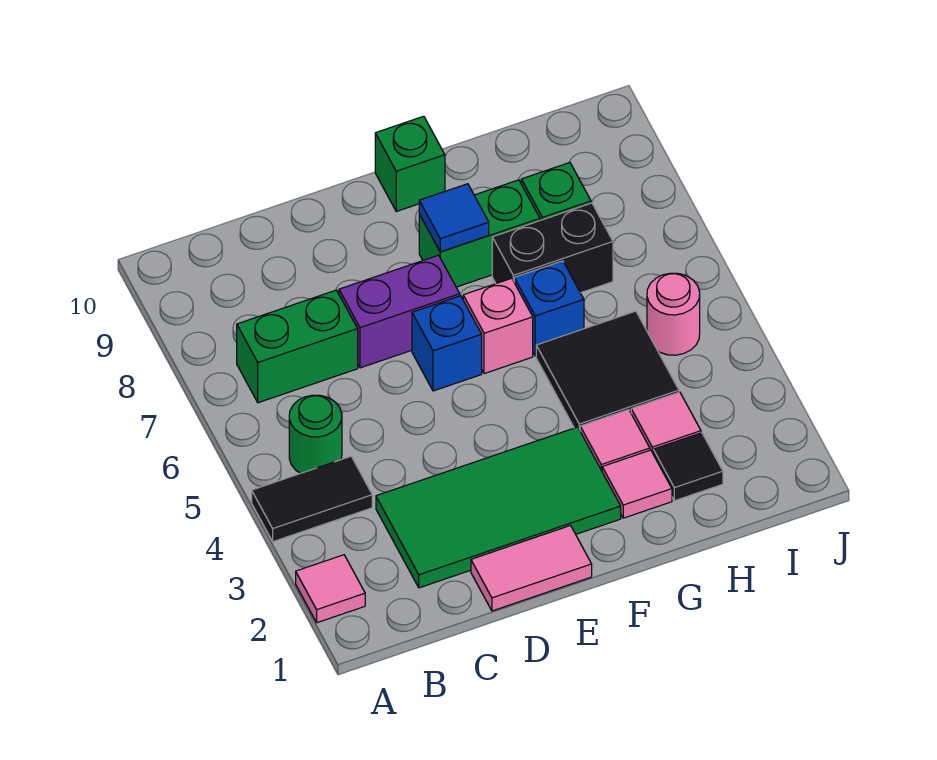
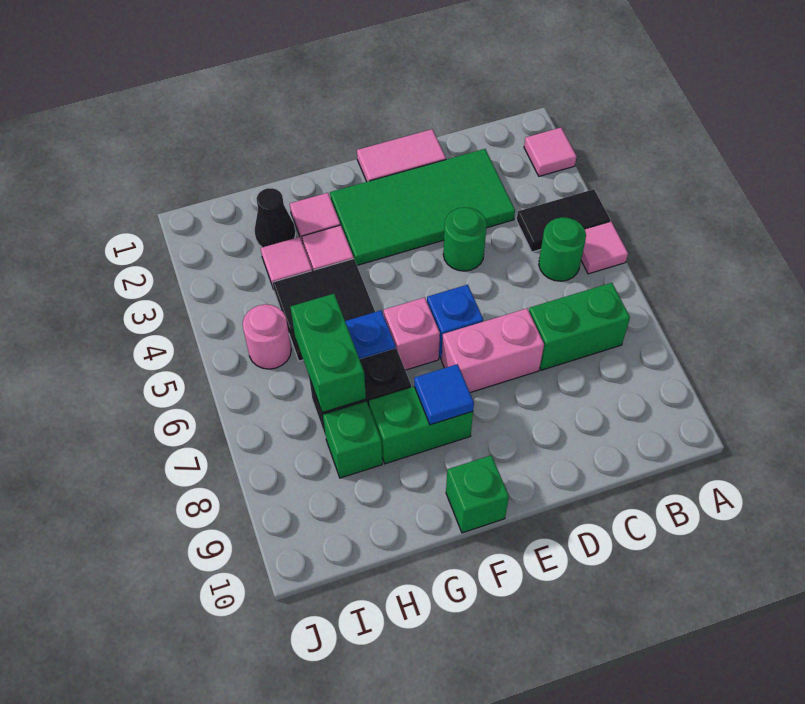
none -> pink 1x1 tile [581,222,628,274]
none -> green 1x1 round brick [443,207,487,271]
purple 1x2 brick [339,255,460,368] -> pink 1x2 brick [442,309,544,393]
black 1x1 tile [653,433,723,501] -> black 1x1 cone [255,188,296,247]
none -> green 1x2 brick [290,294,366,413]

